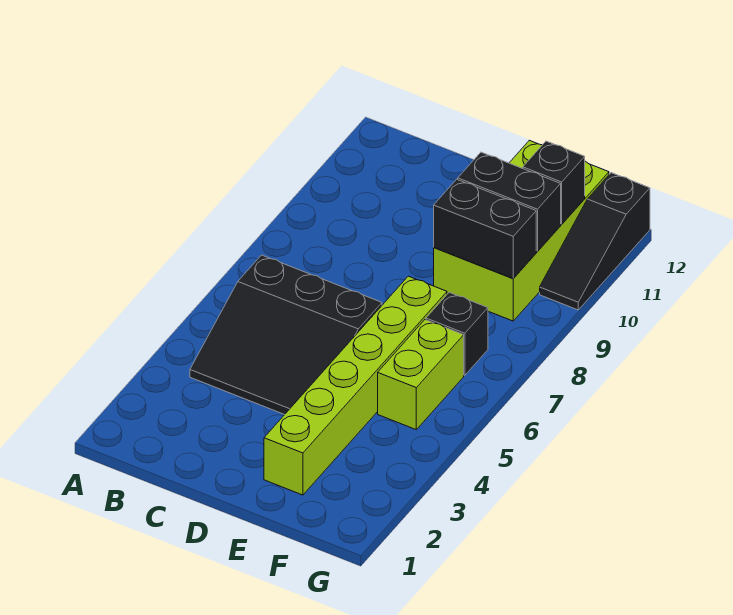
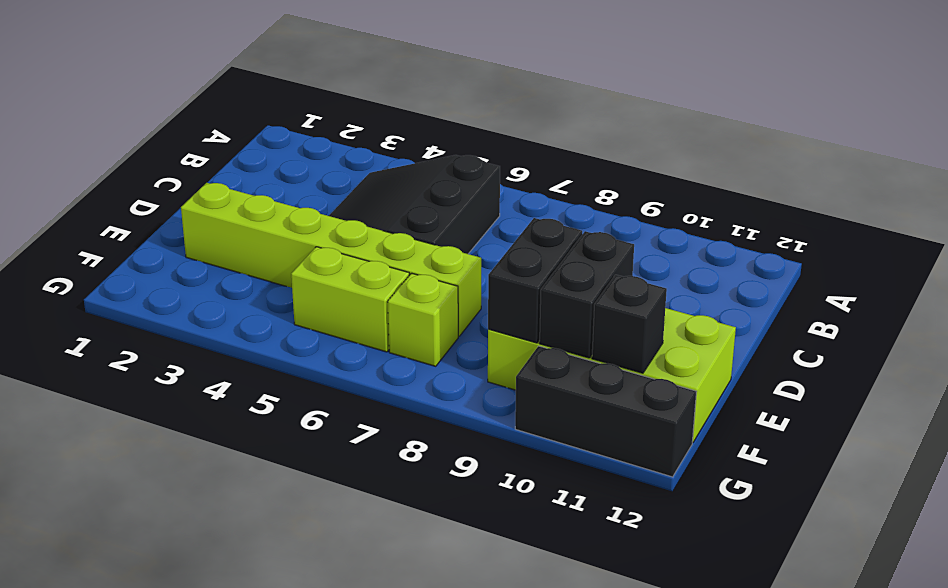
black 1x1 brick [426,292,488,375] -> lime 1x1 brick [388,273,458,366]
black 1x3 slope [540,173,650,310] -> black 1x3 brick [515,346,697,477]

